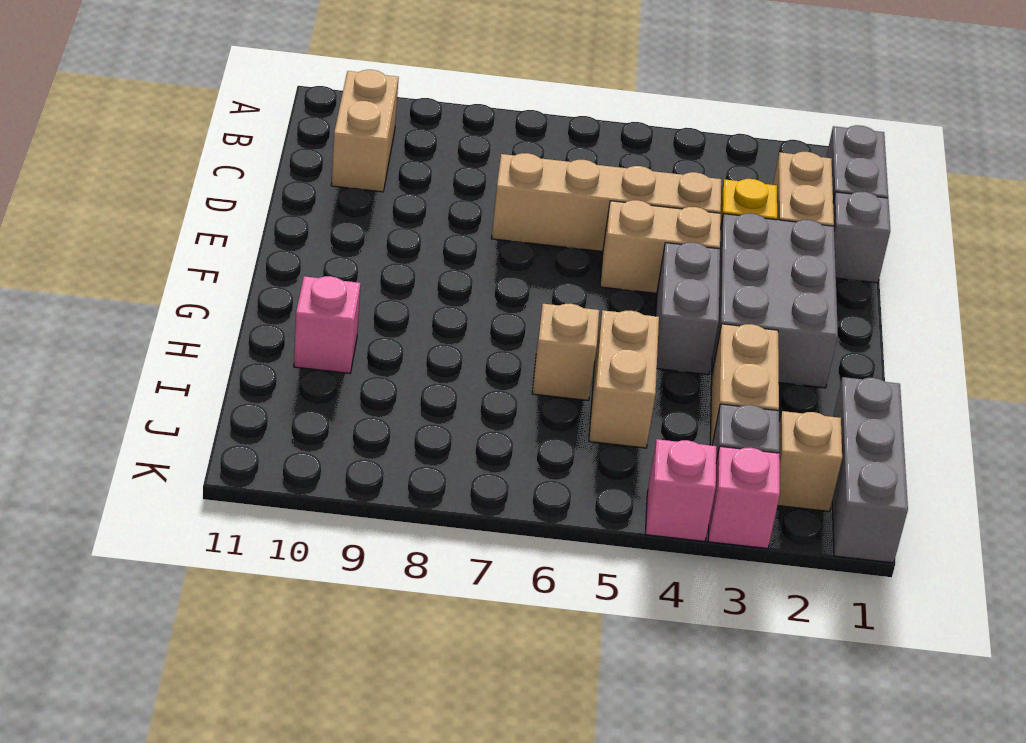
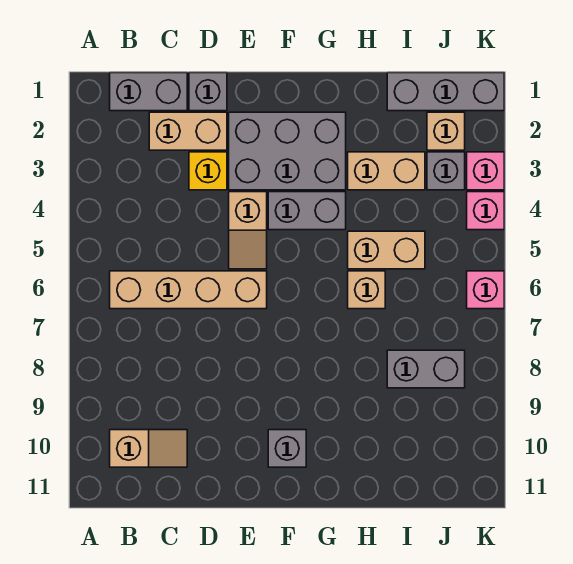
tan 1x2 brick [331,70,399,192] -> tan 1x2 slope [110,430,187,467]
tan 1x4 brick [491,153,721,252] -> tan 1x4 brick turned to [110,271,267,309]
tan 1x2 brick [600,200,721,293] -> tan 1x2 slope [229,192,267,269]
none -> grey 1x1 brick [268,430,306,467]
pink 1x1 brick [294,276,361,373] -> pink 1x1 brick moved to [467,271,504,309]
none -> grey 1x2 brick [387,350,465,388]

